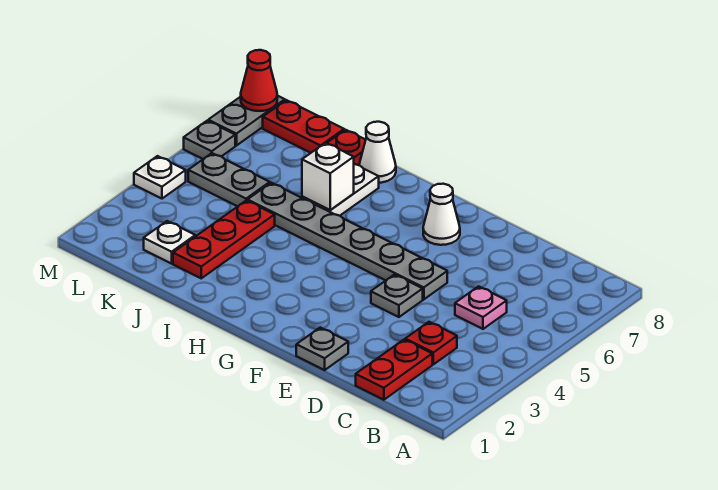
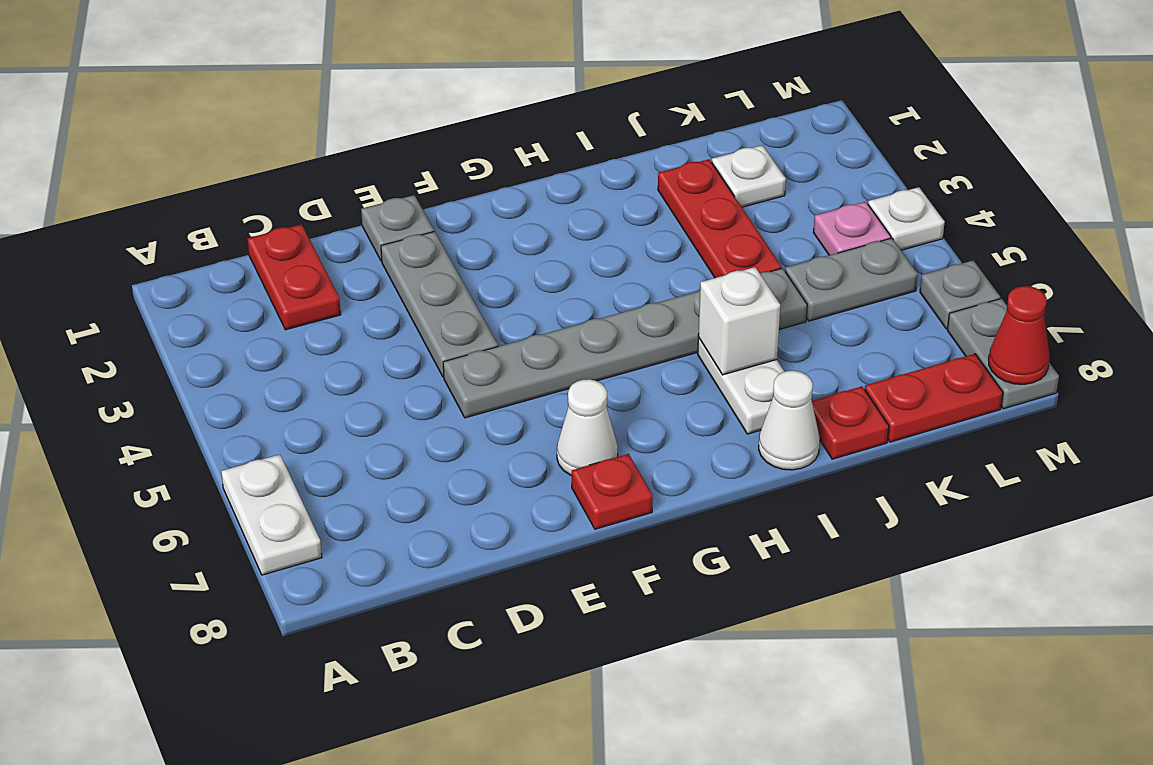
none -> white 1x2 plate [221,455,322,575]
red 1x1 plate [405,322,457,364] -> red 1x1 plate moved to [572,454,653,529]
pink 1x1 plate [455,286,507,329] -> pink 1x1 plate moved to [813,202,891,255]
grey 1x1 plate [371,275,423,317] -> grey 1x3 plate [381,231,498,377]

